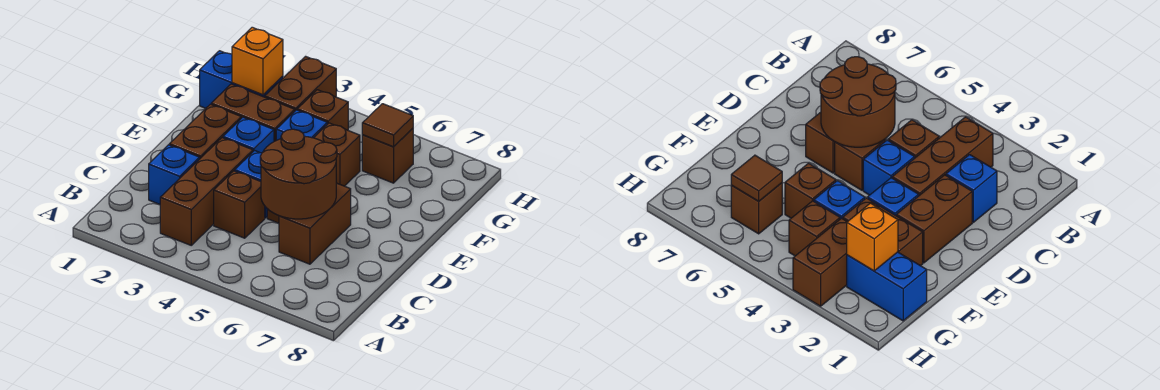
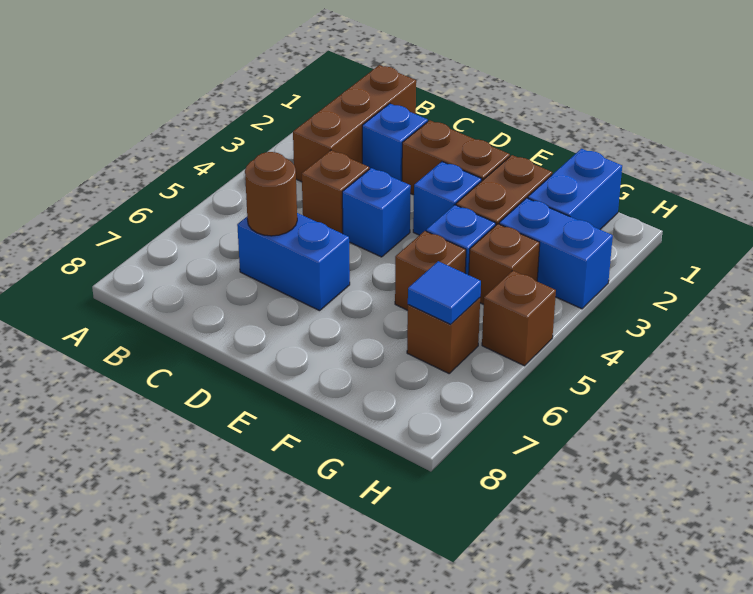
brown 1x3 brick [160,138,253,245] -> brown 1x3 brick turned to [293,65,416,182]
brown 2x2 round brick [260,129,337,219] -> brown 1x1 round brick [245,152,297,236]
brown 1x2 brick [279,183,351,264] -> blue 1x2 brick [237,213,350,311]
brown 1x1 brick [835,139,886,190] -> brown 1x1 brick moved to [482,271,556,366]
orange 1x1 brick [232,27,283,95] -> none
brown 1x2 brick [265,56,336,111] -> blue 1x2 brick [499,198,613,309]
brown 1x1 tile [362,104,413,147] -> blue 1x1 tile [408,261,481,324]

